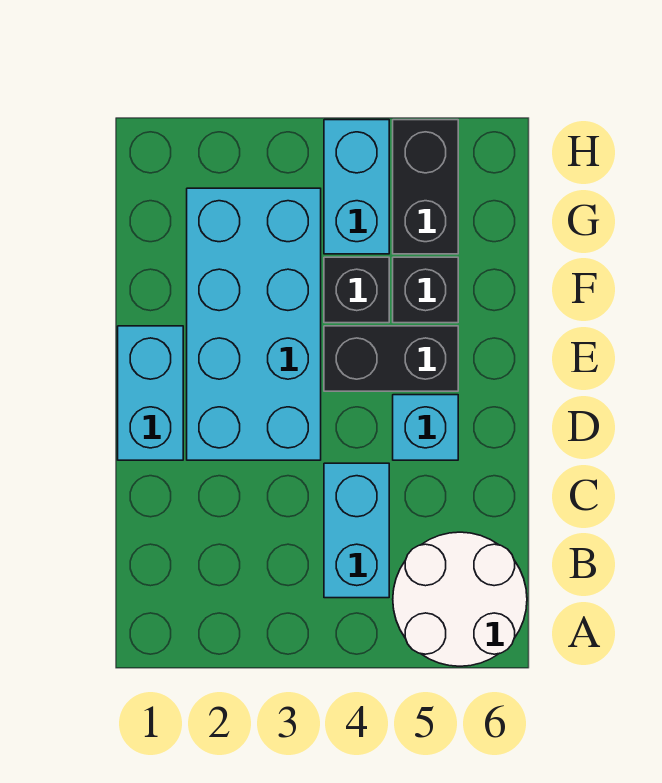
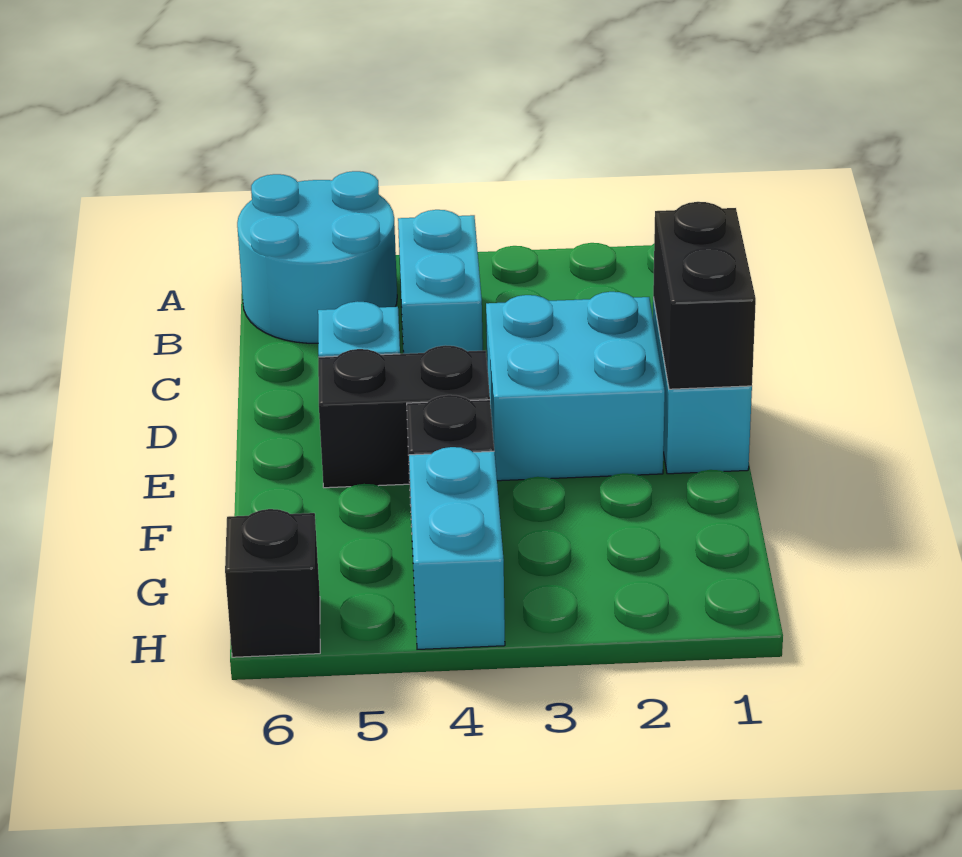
white 2x2 round brick [393,532,527,666] -> cyan 2x2 round brick [237,171,397,343]
cyan 2x4 brick [187,188,321,460] -> cyan 2x2 brick [486,292,665,481]
black 1x1 brick [393,257,458,323] -> black 1x1 brick moved to [225,509,320,657]
black 1x2 brick [393,120,458,254] -> black 1x2 brick moved to [653,202,756,389]

